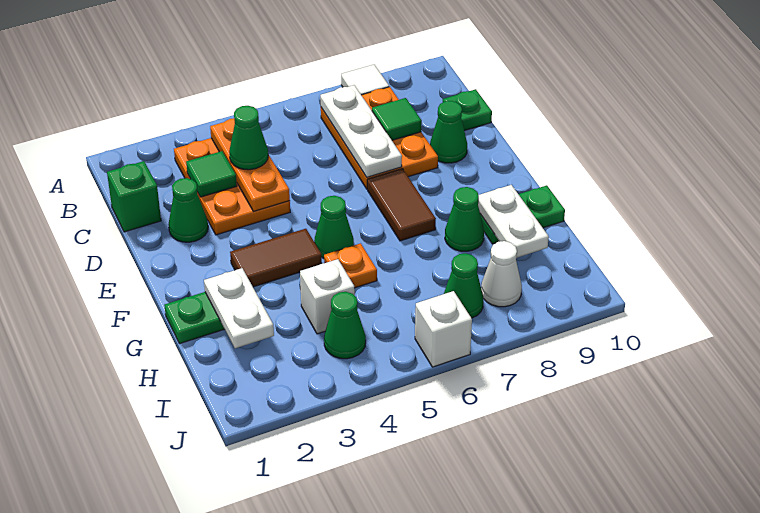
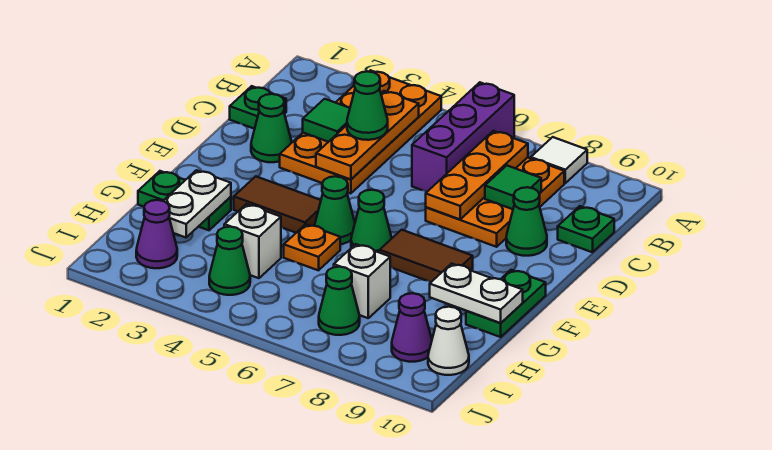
none -> purple 1x3 brick [412,82,514,192]
orange 2x3 plate [174,138,290,235] -> orange 2x4 plate [280,70,441,194]
white 1x3 plate [320,85,402,177] -> orange 1x3 plate [426,131,528,220]
green 1x1 brick [107,161,161,232] -> green 1x1 plate [230,86,286,129]
brown 1x2 tile [367,169,436,241] -> brown 1x2 tile turned to [380,230,473,282]
green 1x1 cone [445,187,484,251] -> green 1x1 cone moved to [351,190,392,253]
green 1x2 plate [481,185,565,244] -> green 1x2 plate turned to [466,270,546,337]
white 1x2 plate [478,185,549,258] -> white 1x2 plate turned to [430,264,523,323]
none -> purple 1x1 cone [136,200,177,268]
white 1x1 cone [481,241,522,307] -> white 1x1 cone moved to [428,307,469,375]
none -> purple 1x1 cone [392,293,432,362]
white 1x1 brick [415,291,472,367] -> white 1x1 brick moved to [334,244,390,318]

